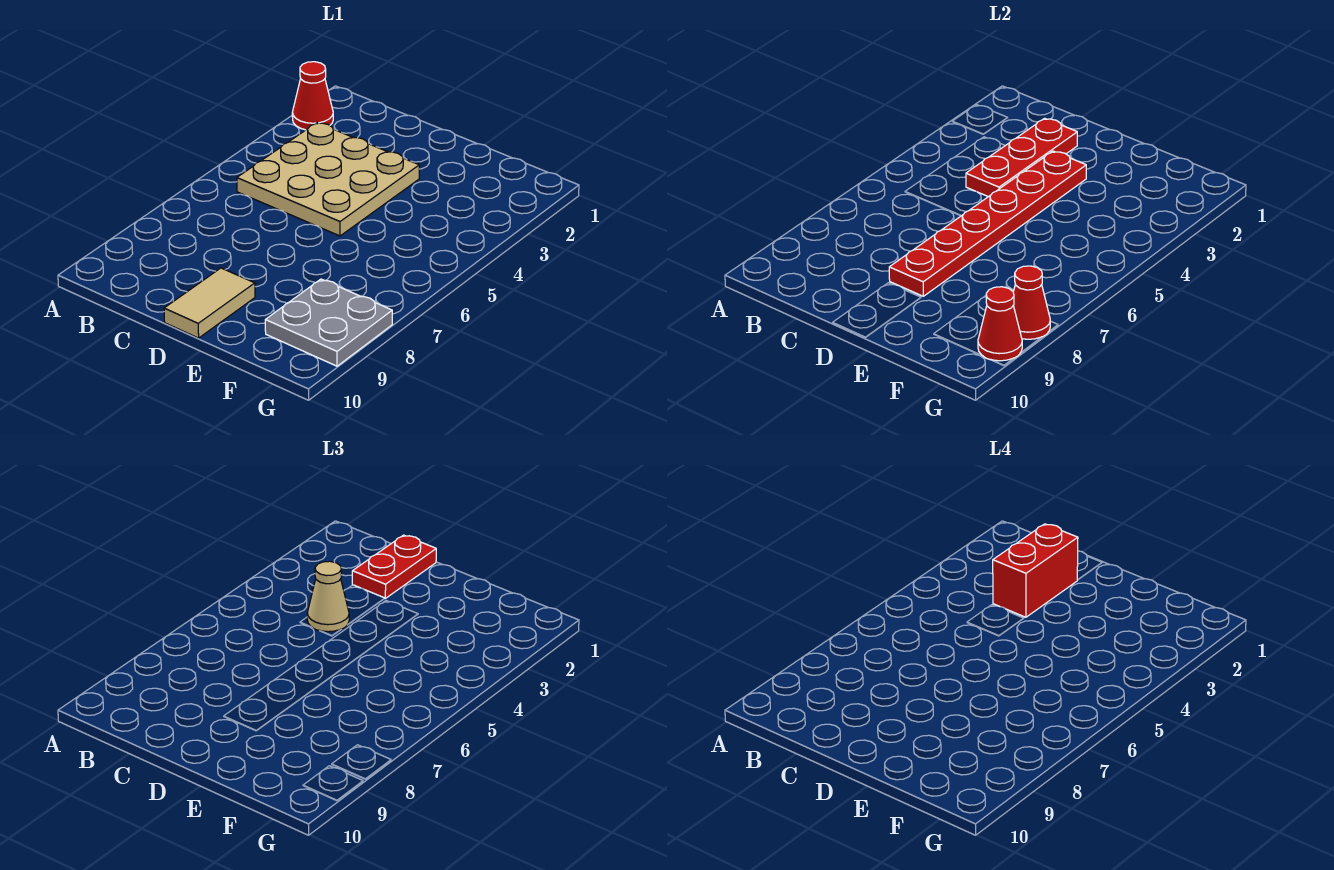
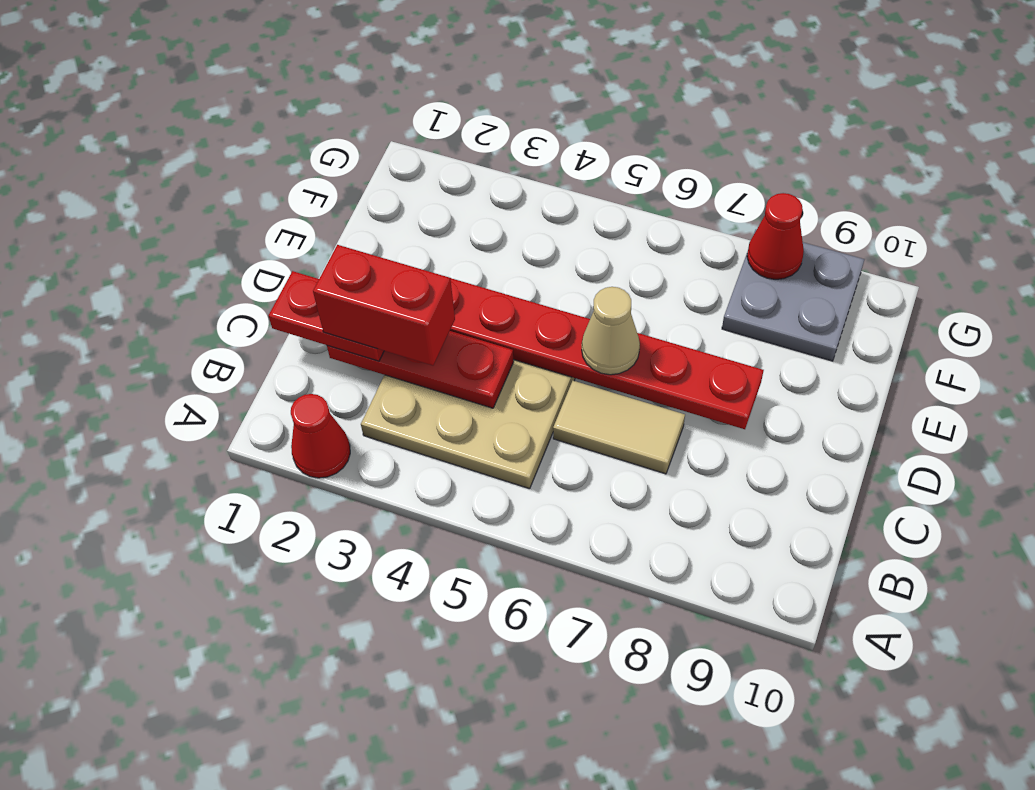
tan 1x1 cone [307,561,349,632] -> tan 1x1 cone moved to [582,287,640,375]
tan 1x2 tile [164,268,255,338] -> tan 1x2 tile moved to [553,381,685,474]
red 1x1 cone [978,287,1022,361] -> none

